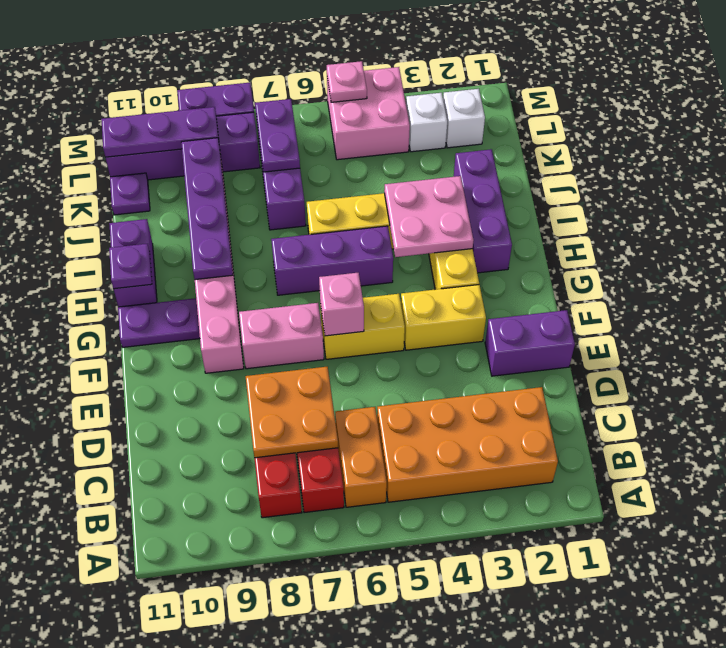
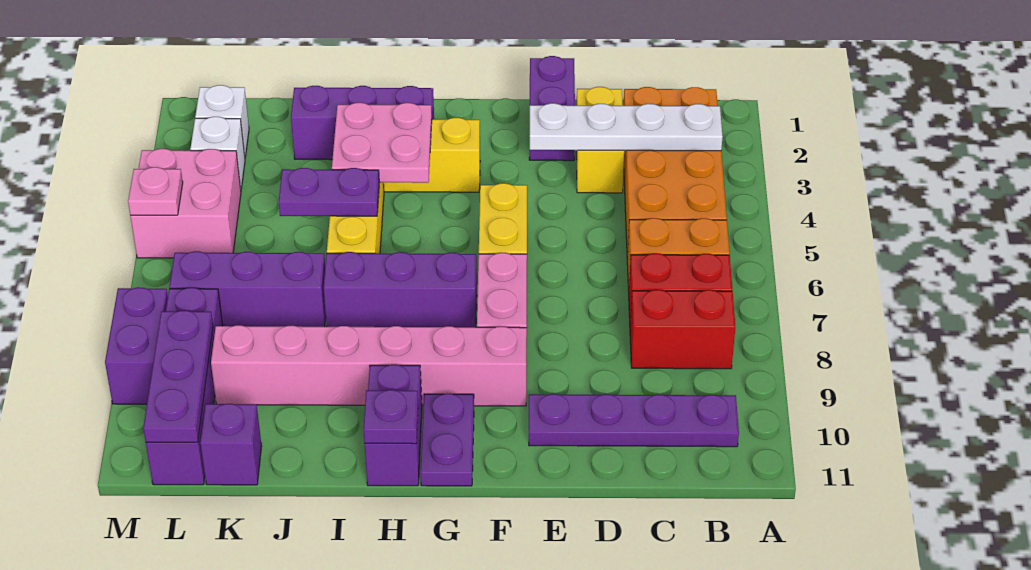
none -> white 1x4 plate [530,103,723,151]
orange 2x2 plate [246,367,338,458] -> none
yellow 1x2 brick [401,285,486,350] -> yellow 1x2 brick moved to [576,87,624,193]
pink 1x1 brick [319,273,364,336] -> none
purple 1x3 brick [271,226,393,295] -> purple 1x3 brick turned to [324,252,477,327]
purple 1x4 plate [181,138,233,280] -> purple 1x4 plate moved to [529,394,739,447]
purple 1x2 brick [109,219,157,307] -> purple 1x2 brick turned to [365,365,422,486]
purple 1x2 plate [255,99,300,172] -> purple 1x2 plate moved to [279,168,380,216]
purple 1x1 plate [110,173,150,215] -> purple 1x1 brick [200,404,262,485]

